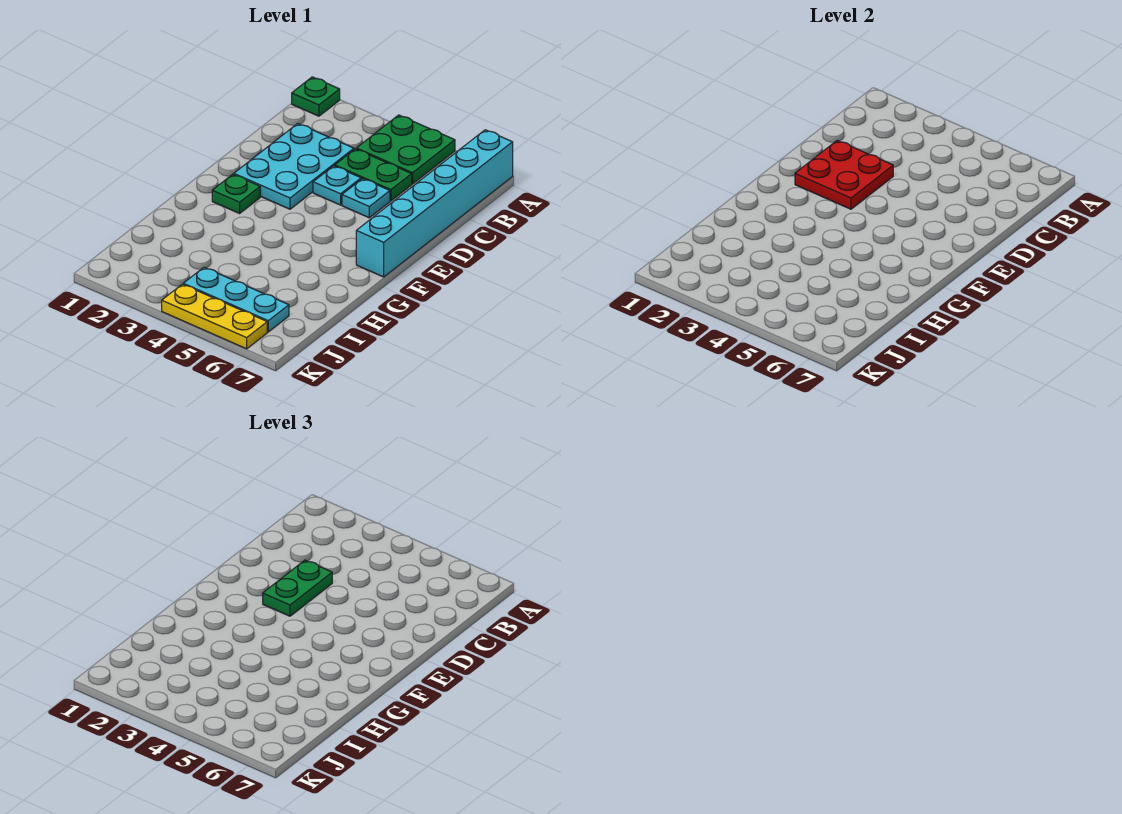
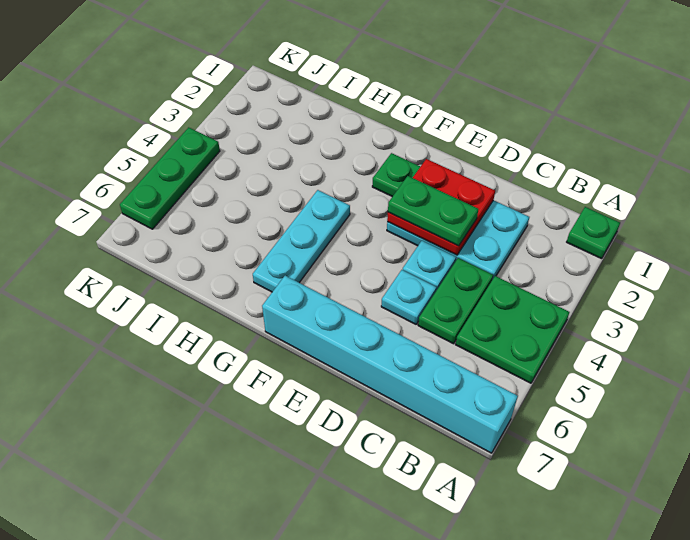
cyan 1x3 plate [183,267,289,332] -> cyan 1x3 plate moved to [253,190,350,292]
yellow 1x3 plate [162,284,267,349] -> green 1x3 plate [120,127,220,229]

